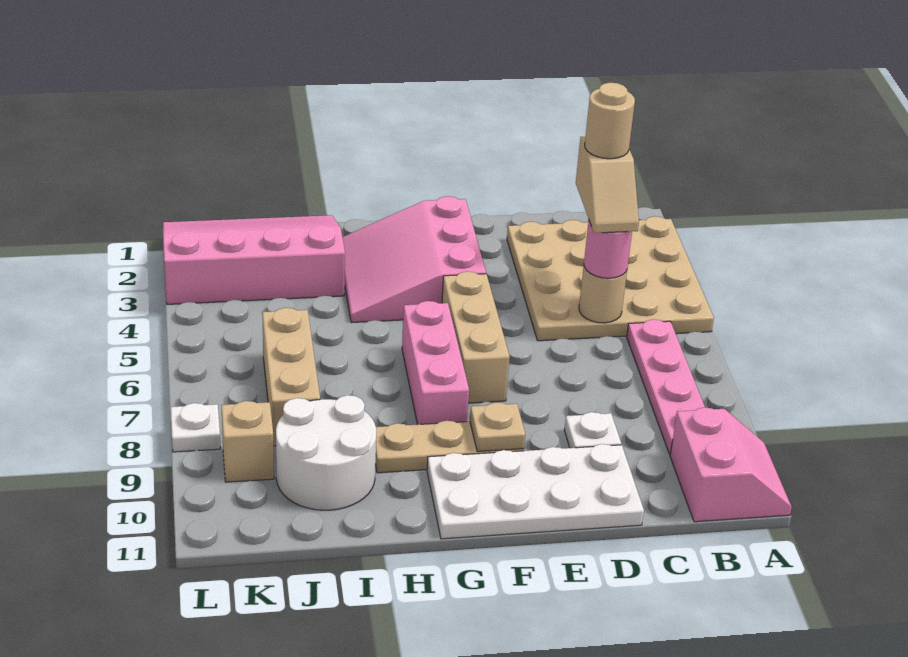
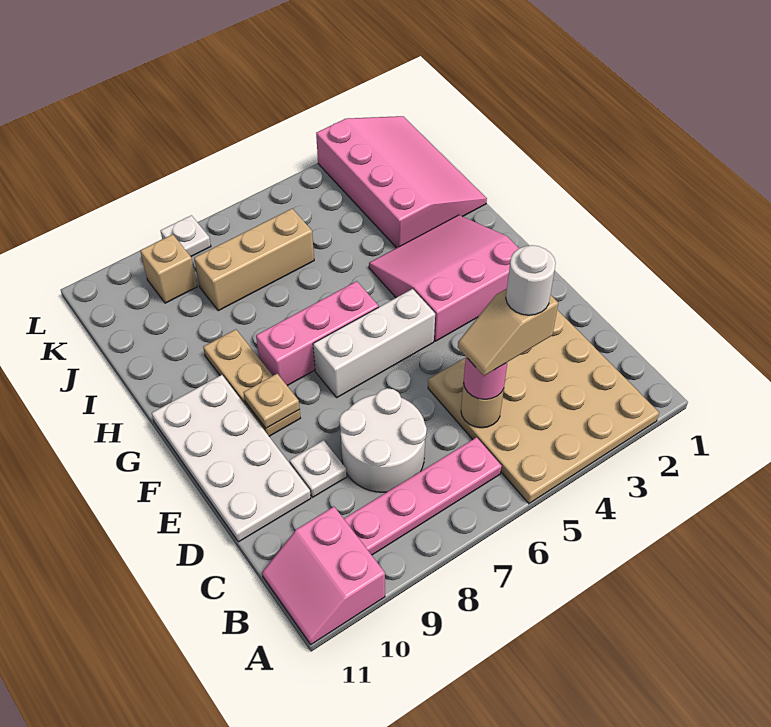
pink 2x2 slope [670,407,792,522] -> pink 2x2 slope turned to [262,507,385,645]
tan 1x1 round brick [585,83,635,159] -> white 1x1 round brick [506,245,556,315]
tan 1x3 brick [442,272,510,403] -> white 1x3 brick [313,289,435,397]
white 2x2 round brick [276,395,376,510] -> white 2x2 round brick moved to [339,388,427,492]

